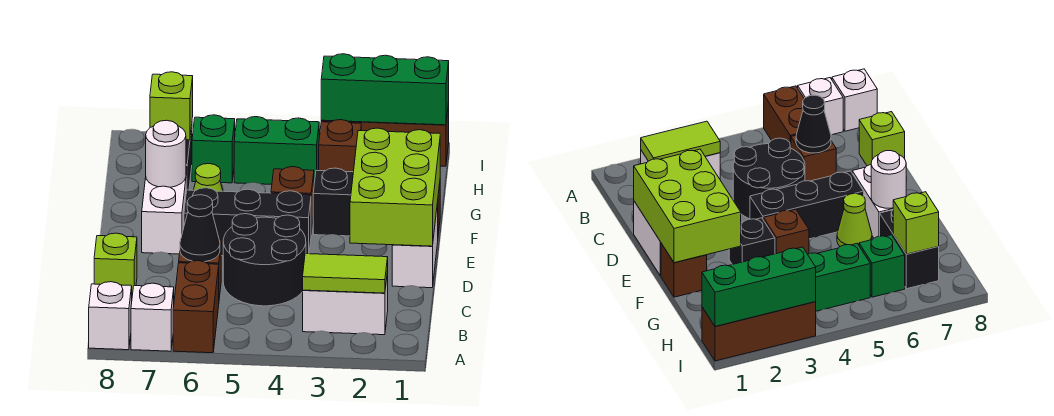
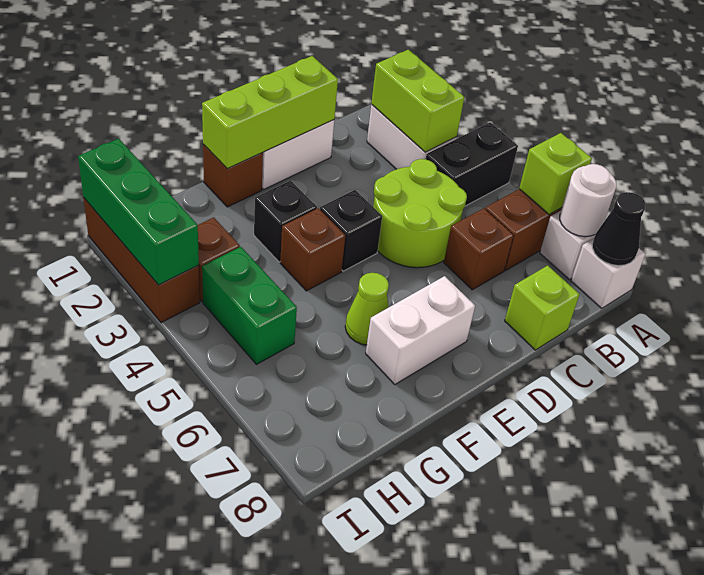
lime 1x2 tile [303,254,388,293] -> lime 1x2 brick [371,50,464,152]
black 2x2 round brick [223,214,306,306] -> lime 2x2 round brick [373,159,467,268]
black 1x1 cone [180,195,220,262] -> black 1x1 cone moved to [592,192,646,266]
lime 2x3 brick [350,128,440,246] -> lime 1x3 brick [202,56,338,168]
black 1x3 brick [184,188,311,256] -> black 1x1 brick [320,190,382,271]
white 1x1 round brick [146,120,186,187] -> white 1x1 round brick moved to [560,164,616,237]
black 1x2 brick [880,210,939,289] -> black 1x2 brick moved to [426,122,518,206]
green 1x1 brick [192,115,235,183] -> none
lime 1x1 brick [150,72,193,140] -> lime 1x1 brick moved to [519,133,592,215]

